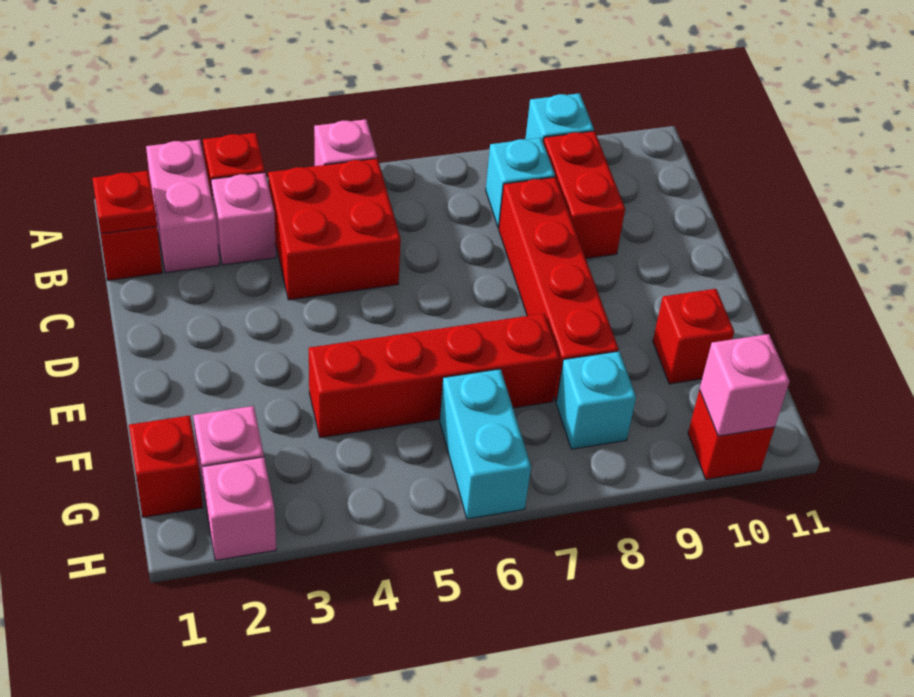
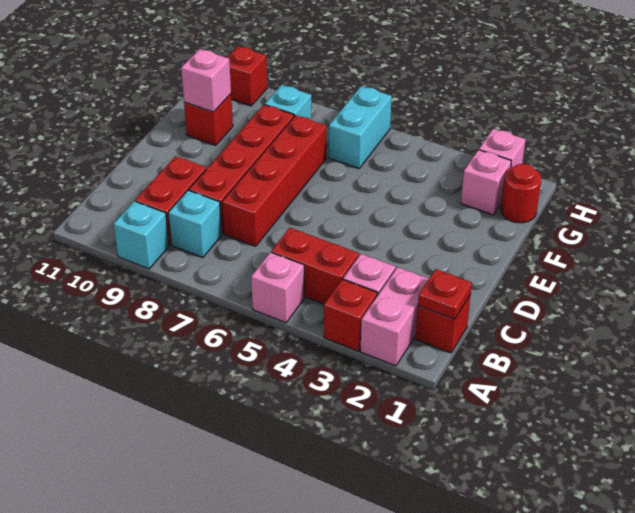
red 2x2 brick [268,158,401,300] -> red 1x2 brick [271,228,359,304]
red 1x4 brick [309,313,560,438] -> red 1x4 brick turned to [222,115,327,246]
red 1x1 brick [129,416,203,517] -> red 1x1 round brick [501,164,541,223]
pink 1x1 brick [700,334,789,436] -> pink 1x1 brick moved to [181,49,231,112]

